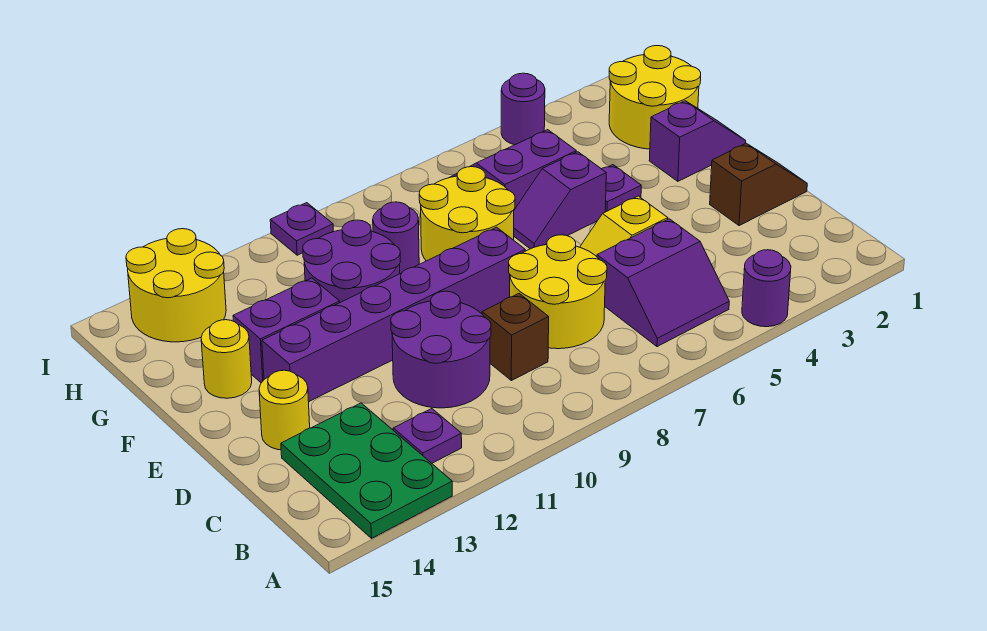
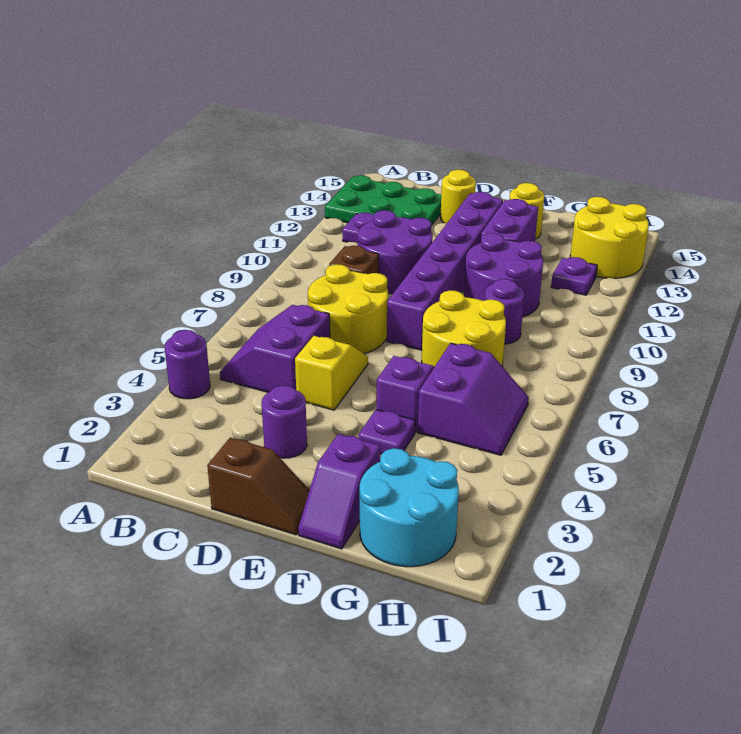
brown 1x2 slope [710,143,807,226] -> brown 1x2 slope turned to [207,438,310,535]
yellow 2x2 round brick [609,46,701,149] -> cyan 2x2 round brick [360,448,459,567]
purple 1x1 round brick [501,73,545,145] -> purple 1x1 round brick moved to [262,385,307,458]
purple 1x1 plate [270,203,333,255] -> purple 1x1 plate moved to [551,257,597,295]

